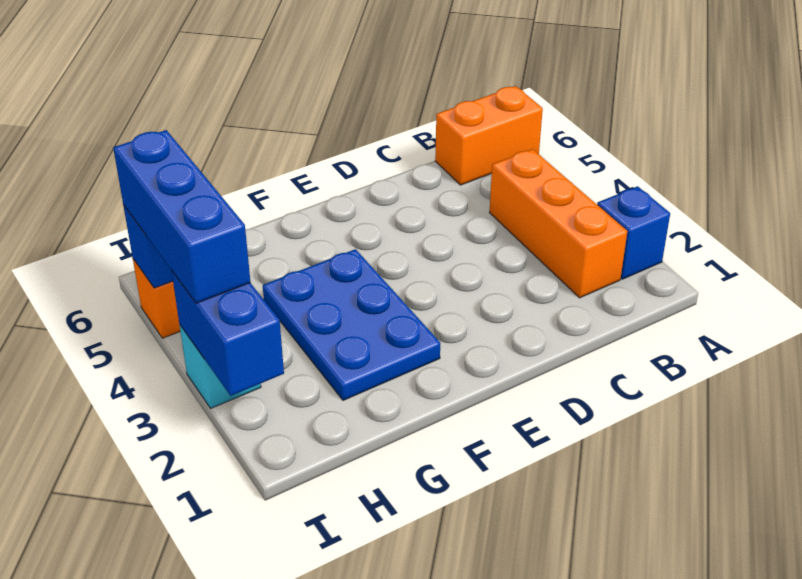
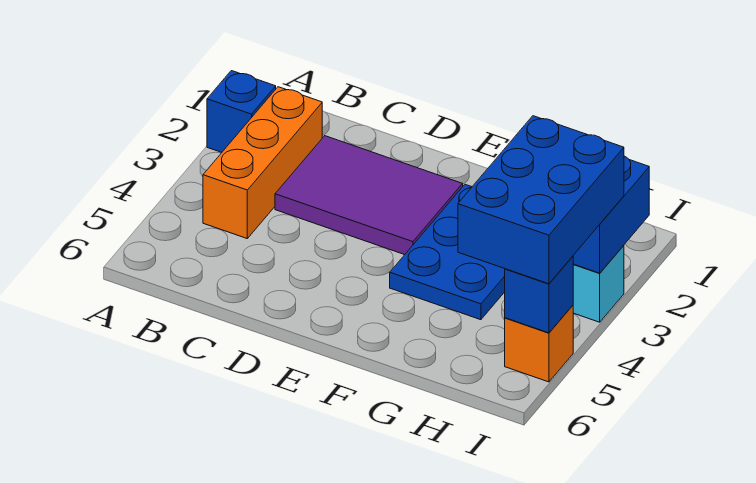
orange 1x2 brick [435,86,543,185] -> none
none -> purple 2x3 tile [275,136,463,255]
blue 1x3 brick [113,130,251,303] -> blue 2x3 brick [458,116,624,284]

